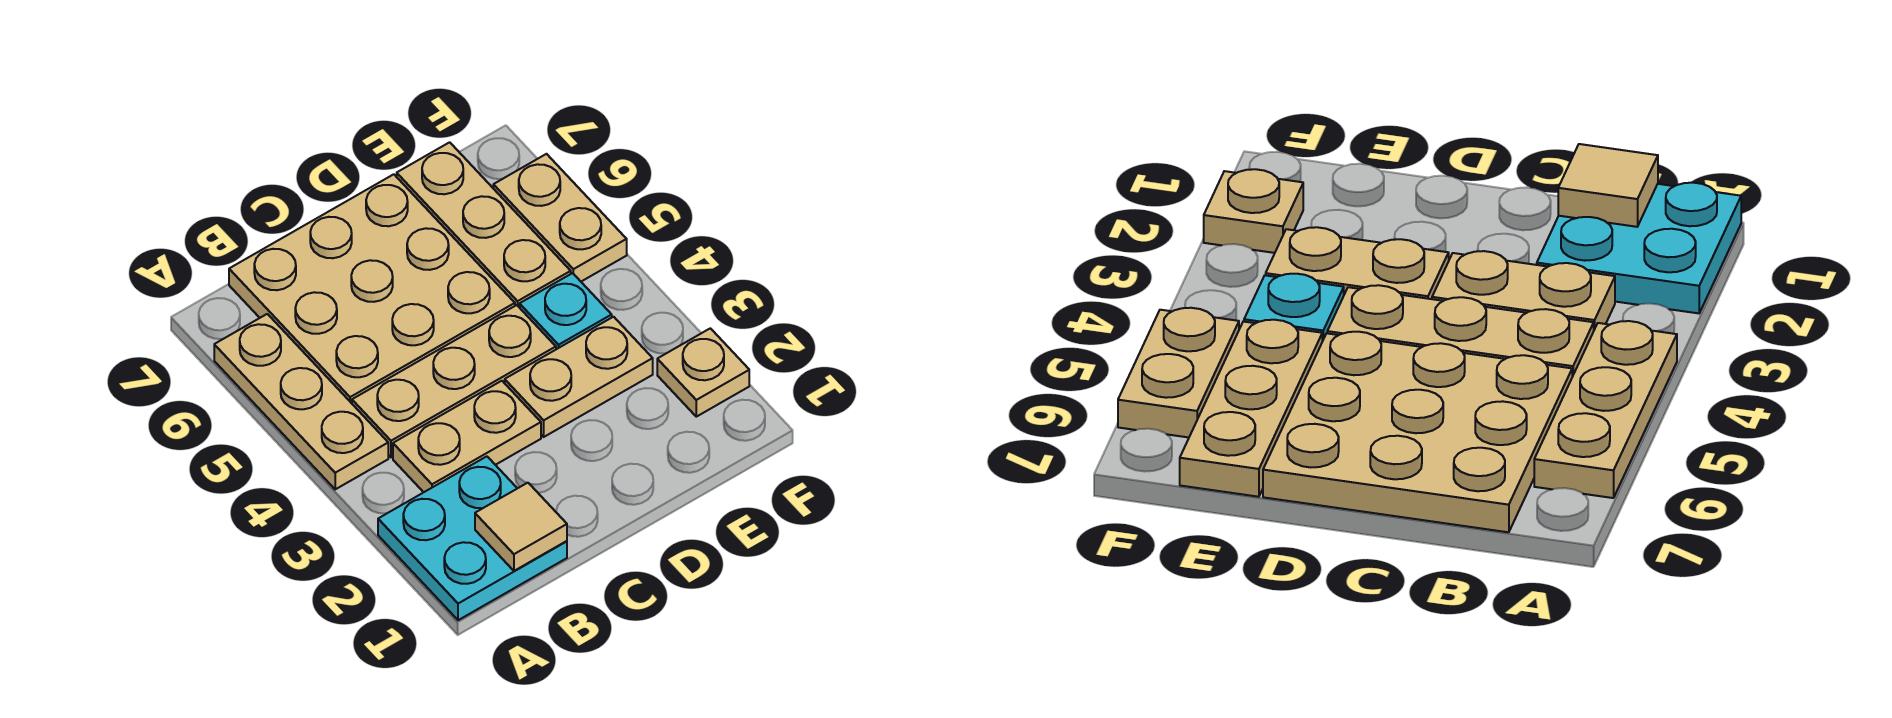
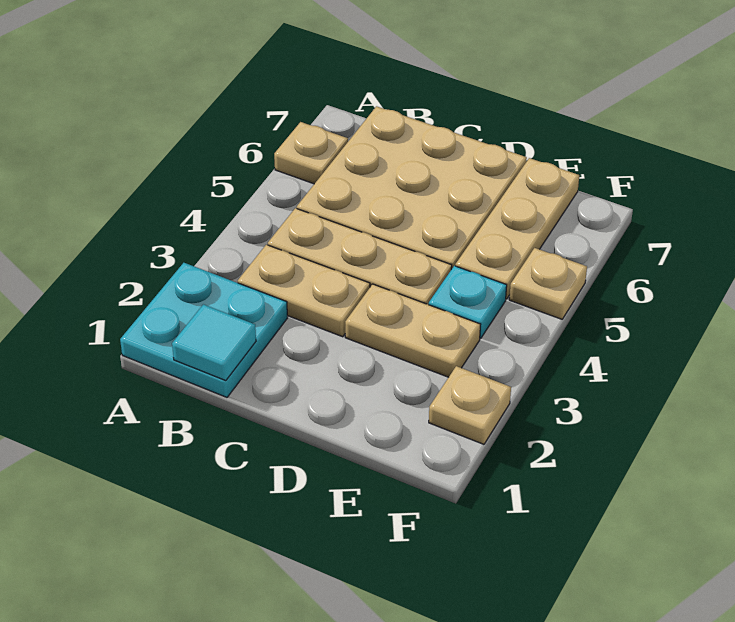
tan 1x3 plate [214,314,388,489] -> tan 1x1 plate [274,122,348,184]
tan 1x1 tile [475,483,567,571] -> cyan 1x1 tile [172,304,256,381]
tan 1x2 plate [493,154,627,281] -> tan 1x1 plate [509,248,587,319]

